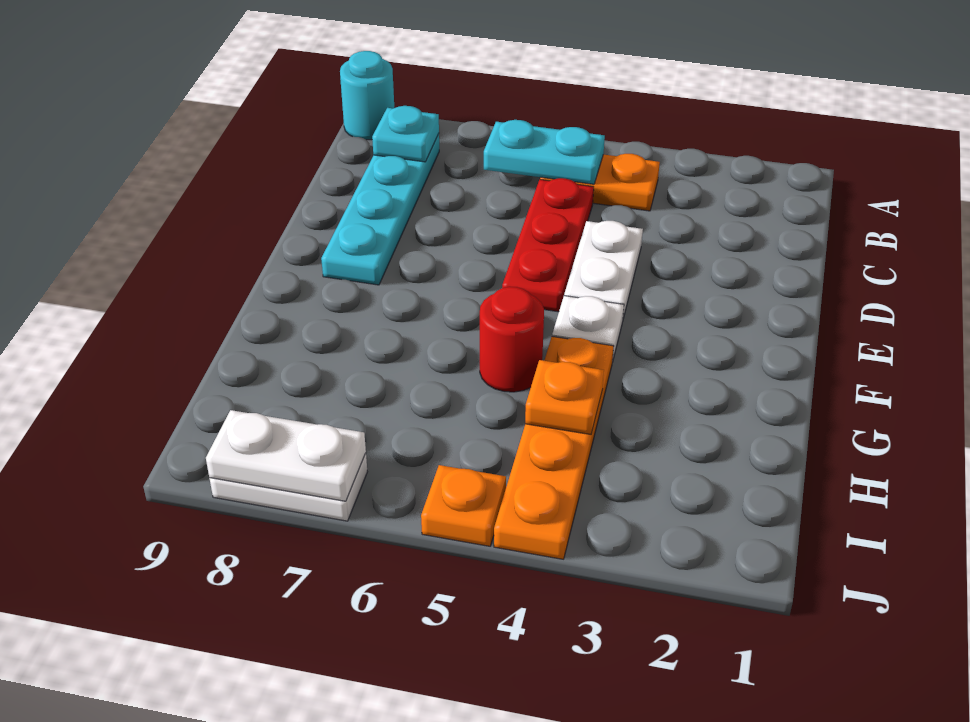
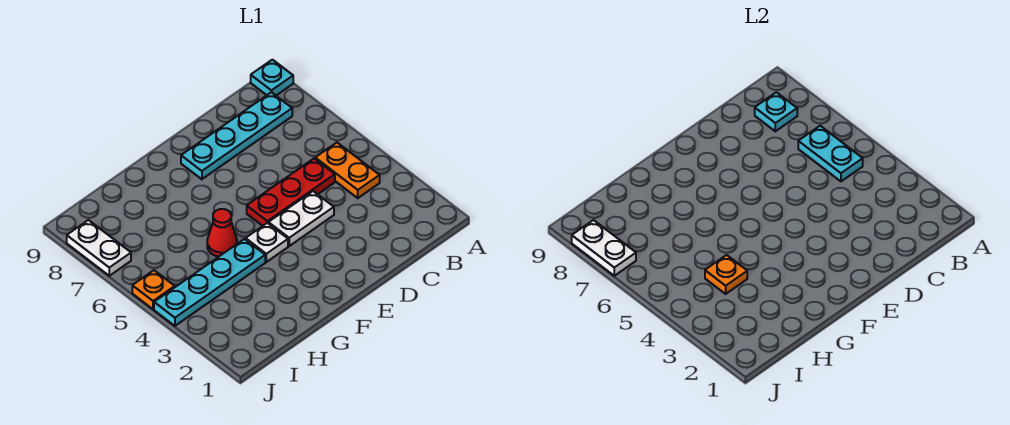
cyan 1x1 round brick [340,51,394,140] -> cyan 1x1 plate [251,60,293,95]
orange 1x4 plate [494,337,613,559] -> cyan 1x4 plate [154,239,265,326]
red 1x1 round brick [480,287,544,392] -> red 1x1 cone [207,209,237,257]

